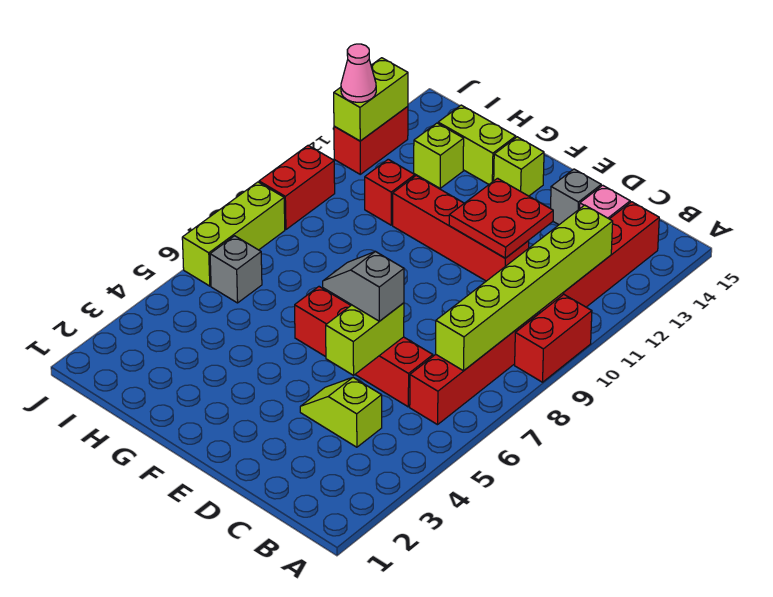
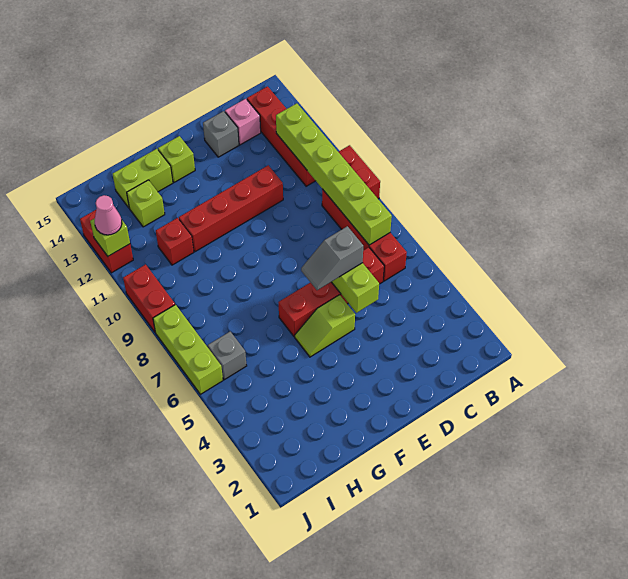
lime 1x2 slope [300,378,382,447] -> lime 1x2 slope moved to [295,295,355,357]
red 2x2 plate [449,178,553,258] -> none
lime 1x2 brick [334,58,408,141] -> lime 1x1 brick [90,219,130,256]

